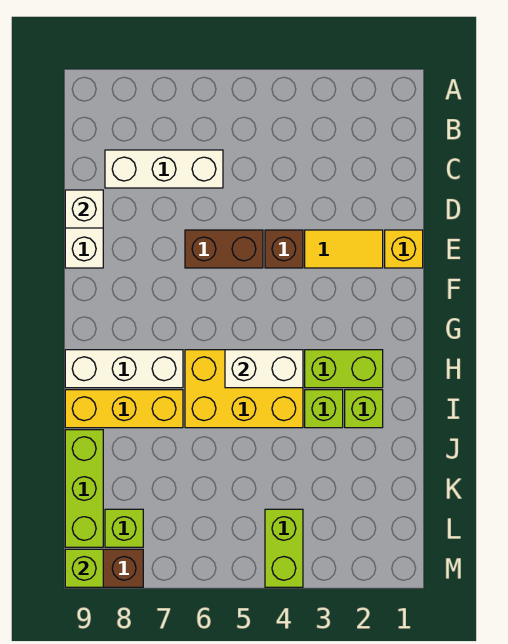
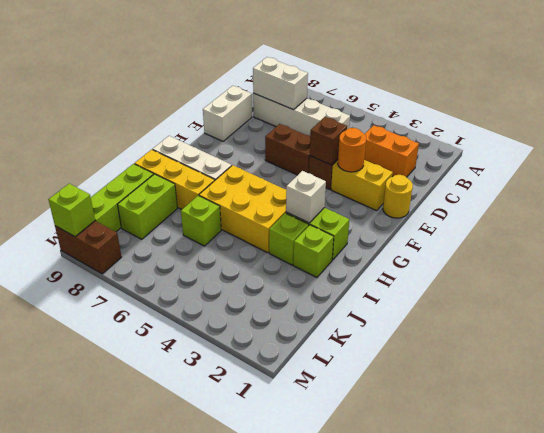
none -> orange 1x2 brick [364,125,419,177]
white 1x3 brick [105,150,223,188] -> white 1x4 brick [253,93,350,135]
white 1x1 brick [65,190,103,228] -> white 1x1 brick moved to [286,171,326,223]
yellow 1x1 brick [385,230,423,268] -> yellow 1x1 round brick [383,175,413,218]
yellow 1x2 tile [305,230,383,268] -> yellow 1x2 brick [331,160,393,211]
none -> orange 1x1 round brick [338,128,366,172]
none -> brown 1x1 brick [310,117,347,165]
white 1x2 brick [225,350,303,388] -> white 1x2 brick moved to [253,57,308,110]
lime 1x2 brick [265,509,303,587] -> lime 1x2 brick moved to [118,174,177,239]
lime 1x1 brick [105,509,143,547] -> lime 1x1 brick moved to [181,196,221,246]

